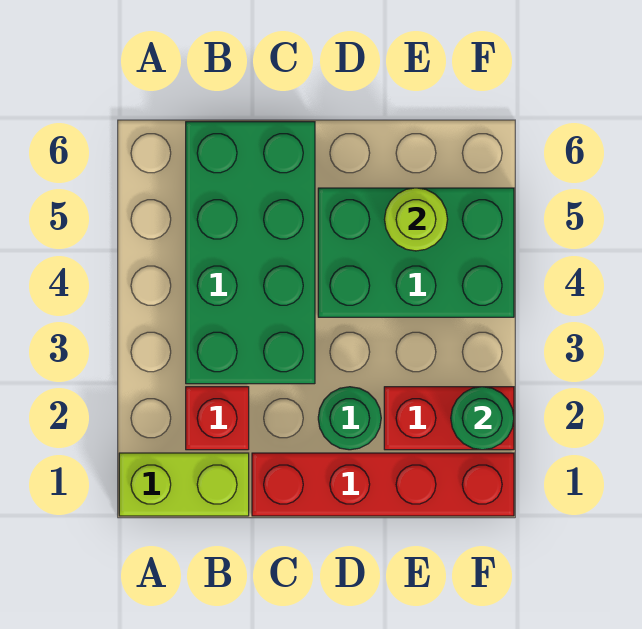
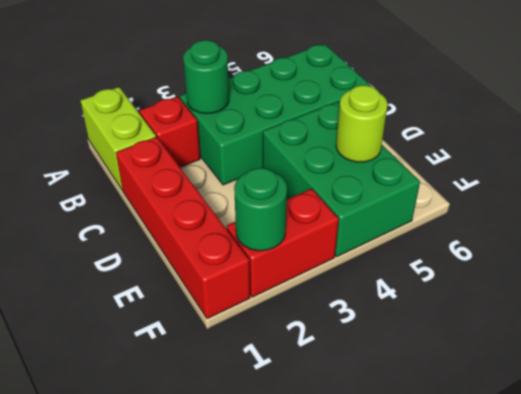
green 1x1 round brick [318,387,381,450] -> green 1x1 round brick moved to [183,40,229,114]
red 1x2 brick [384,387,514,450] -> red 1x2 brick turned to [227,189,339,297]

